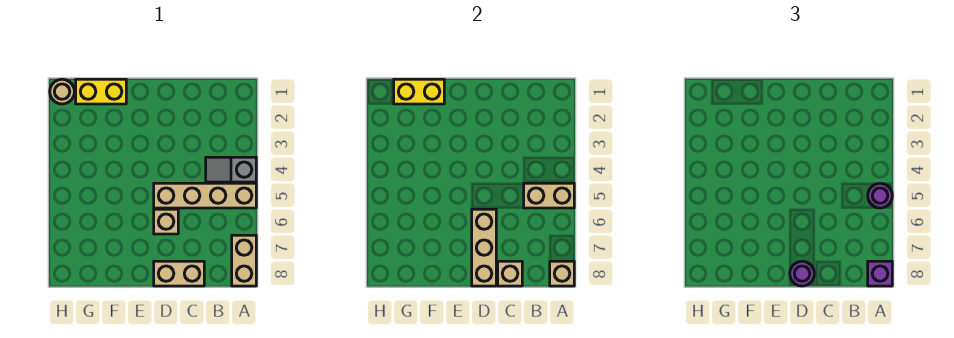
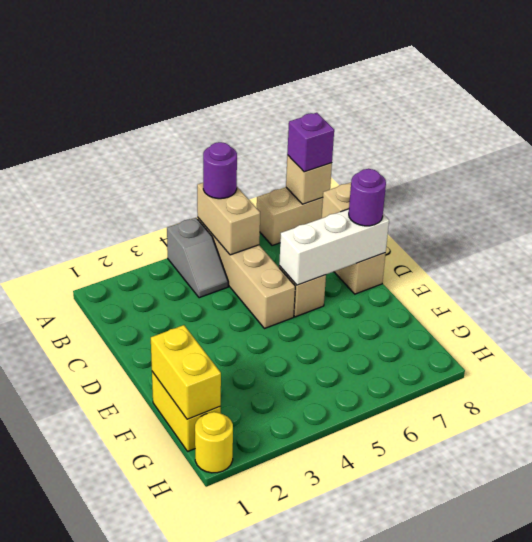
tan 1x3 brick [472,209,496,286] -> white 1x3 brick [279,209,389,285]
tan 1x1 round brick [50,79,74,104] -> yellow 1x1 round brick [195,412,233,473]

